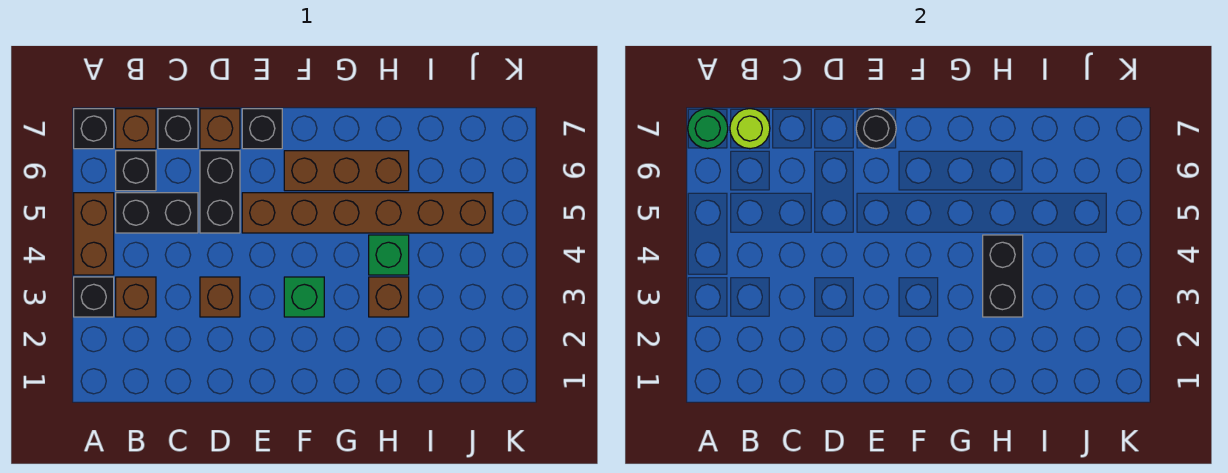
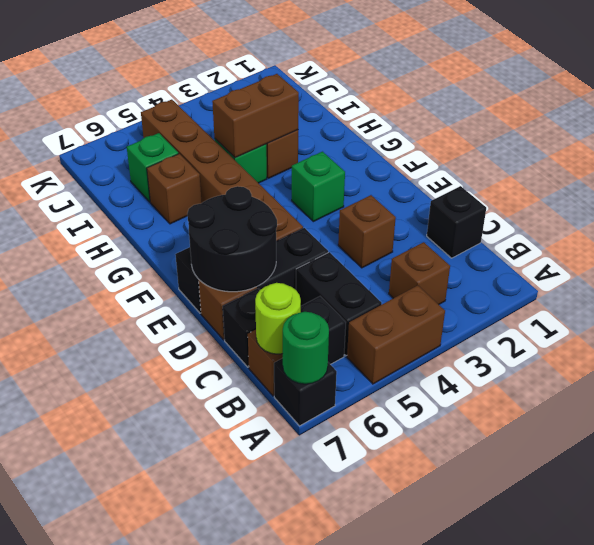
black 1x1 brick [74,277,114,317] -> black 1x1 brick moved to [427,186,486,258]
black 1x1 round brick [856,109,896,149] -> black 2x2 round brick [187,186,277,292]
brown 1x3 brick [284,151,409,191] -> brown 1x1 brick [147,154,202,224]
black 1x2 brick [983,235,1023,317] -> brown 1x2 brick [212,74,299,158]
none -> green 1x1 brick [127,133,178,202]

